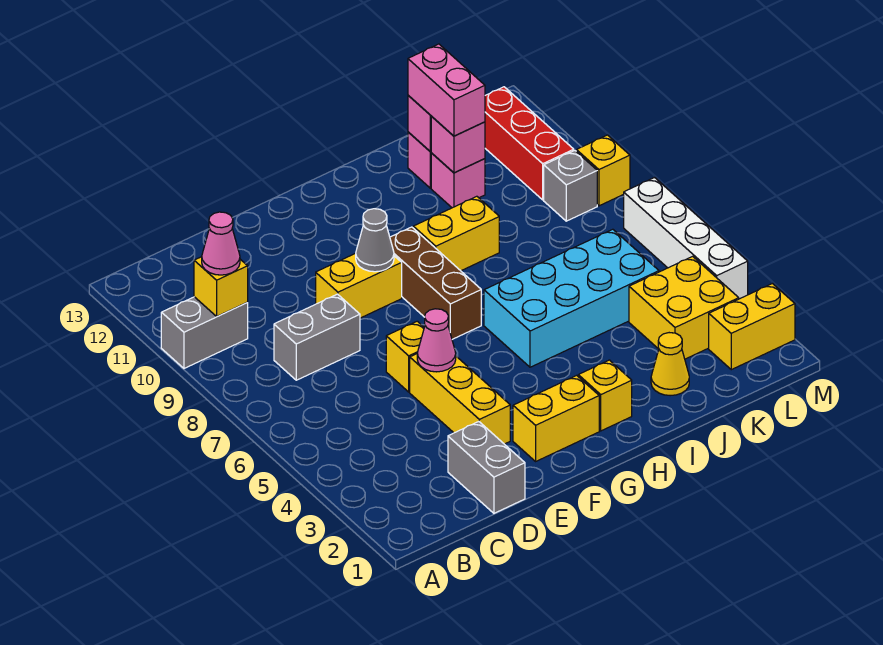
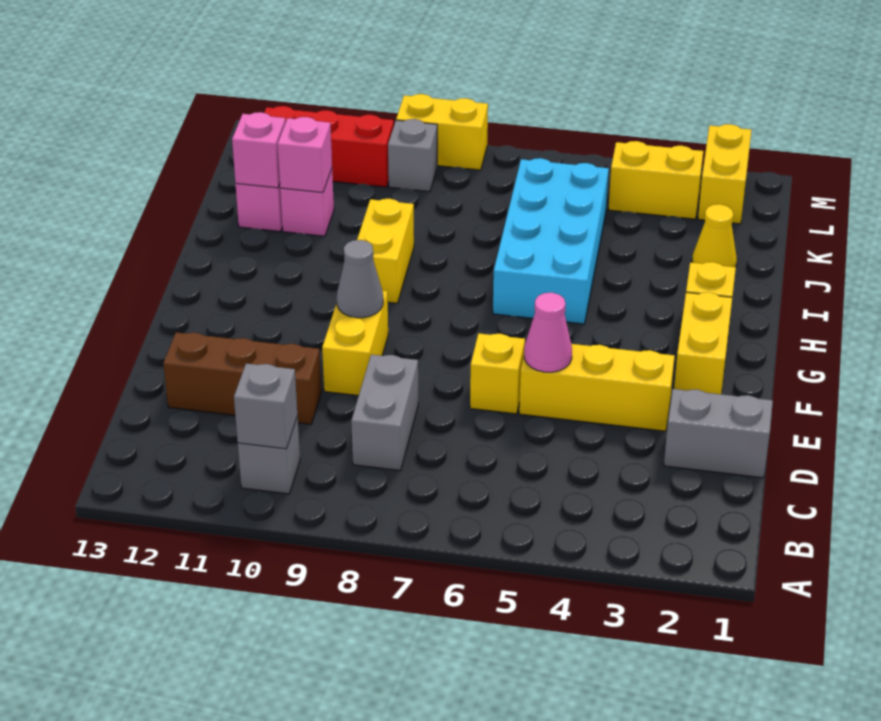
grey 1x2 brick [161,297,248,368] -> grey 1x1 brick [238,416,300,494]
yellow 1x1 brick [194,257,248,316] -> grey 1x1 brick [234,364,297,449]
pink 1x1 cone [202,212,240,275] -> none
brown 1x3 brick [390,227,481,339] -> brown 1x3 brick moved to [163,332,321,424]
pink 1x2 brick [408,44,485,136] -> none
yellow 2x2 brick [629,256,739,359] -> yellow 1x2 brick [609,141,703,219]
white 1x4 brick [624,178,748,299] -> none
yellow 1x1 brick [576,135,630,206] -> yellow 1x2 brick [396,94,488,170]

